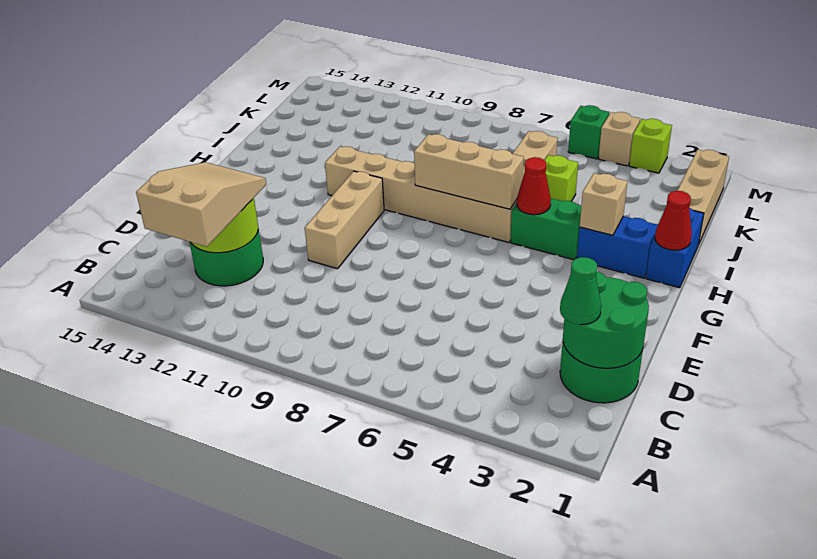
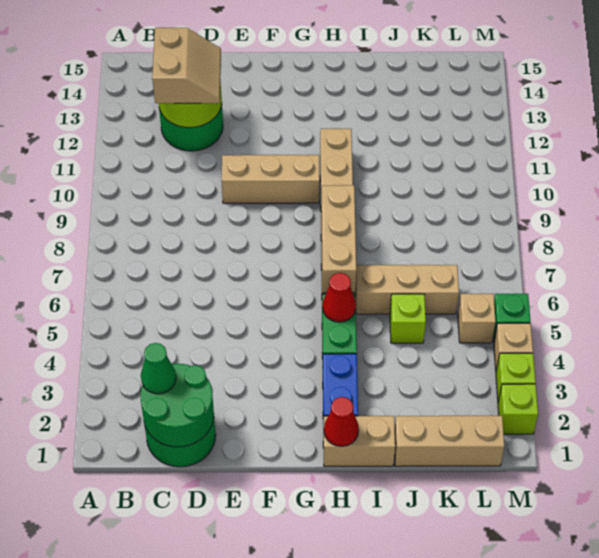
tan 2x3 slope [136,162,266,247] -> tan 2x2 slope [152,28,221,103]
blue 1x2 brick [646,208,704,288] -> tan 1x2 brick [323,416,395,466]
tan 1x1 brick [580,173,627,235] -> tan 1x1 brick moved to [458,294,496,343]
none -> lime 1x1 brick [498,384,538,434]

